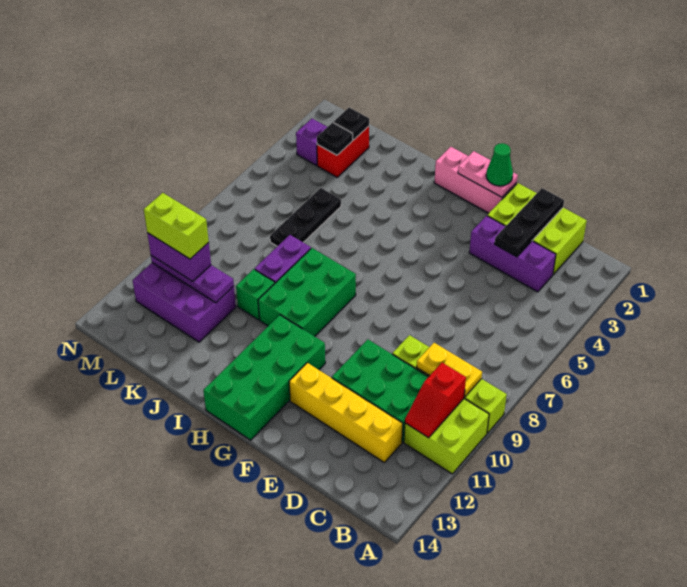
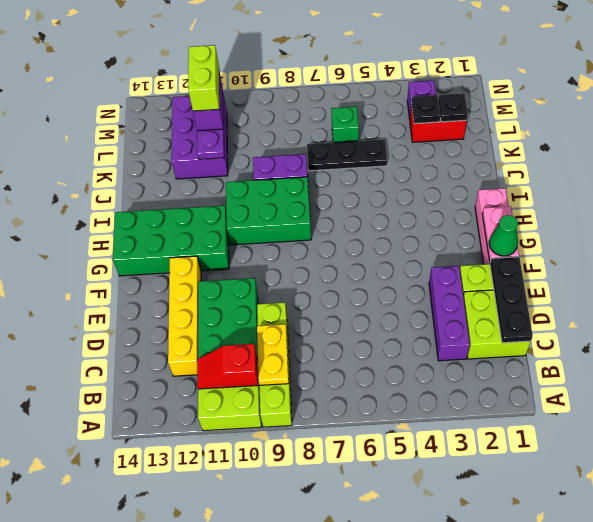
black 1x3 plate [495,188,564,257] -> black 1x3 plate turned to [490,257,533,343]
green 1x1 brick [236,269,275,320] -> green 1x1 brick moved to [331,107,359,142]

